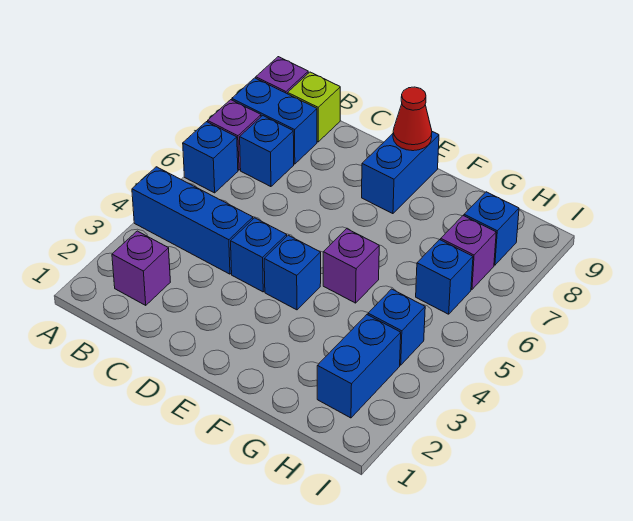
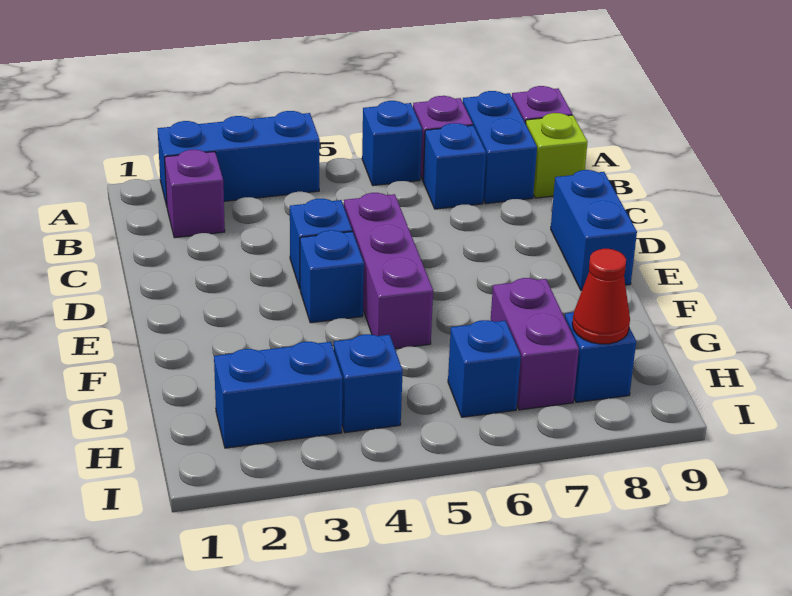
blue 1x3 brick [132,167,253,274] -> blue 1x3 brick turned to [158,111,320,206]
blue 1x2 brick [362,132,439,214] -> blue 1x2 brick turned to [551,170,637,290]
red 1x1 cone [393,87,432,151] -> red 1x1 cone moved to [572,249,630,344]
purple 1x1 brick [323,229,379,303] -> purple 1x3 brick [344,193,433,349]
purple 1x1 brick [441,216,496,289] -> purple 1x2 brick [491,278,579,410]

